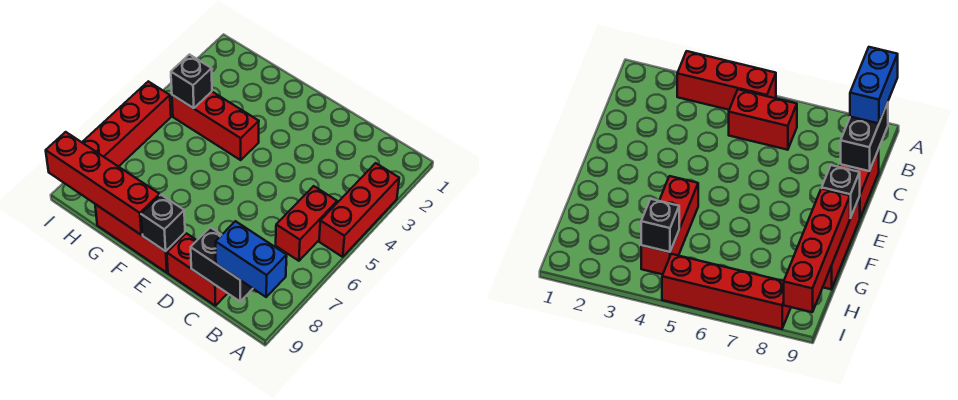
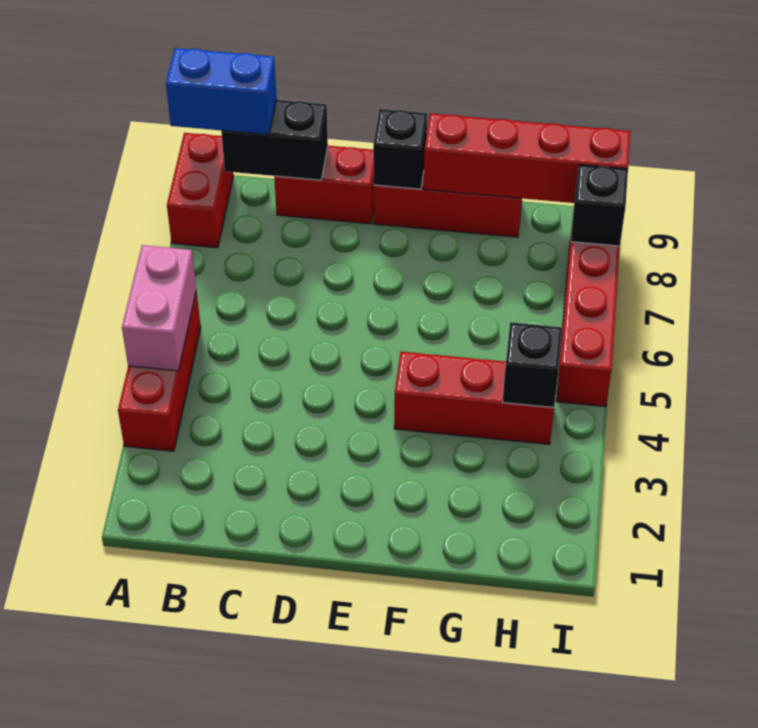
none -> pink 1x2 brick [122,245,196,371]
red 1x2 brick [276,186,337,261] -> red 1x2 brick moved to [167,133,234,248]
none -> black 1x1 brick [571,165,628,246]

